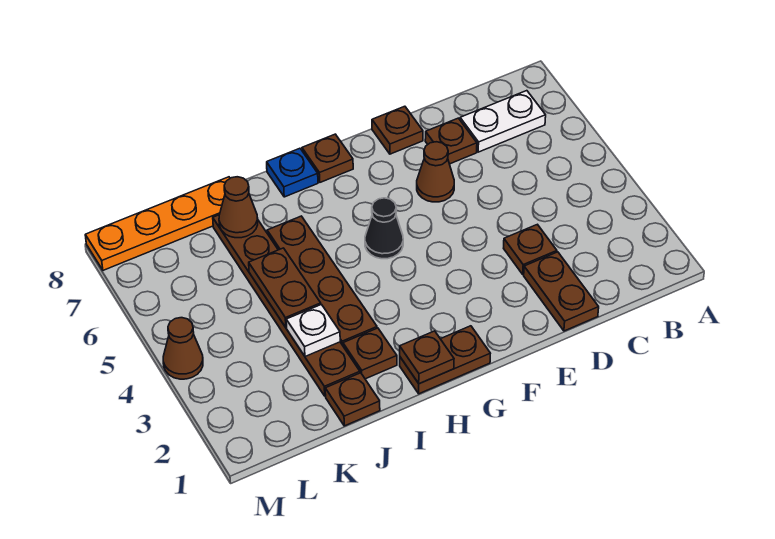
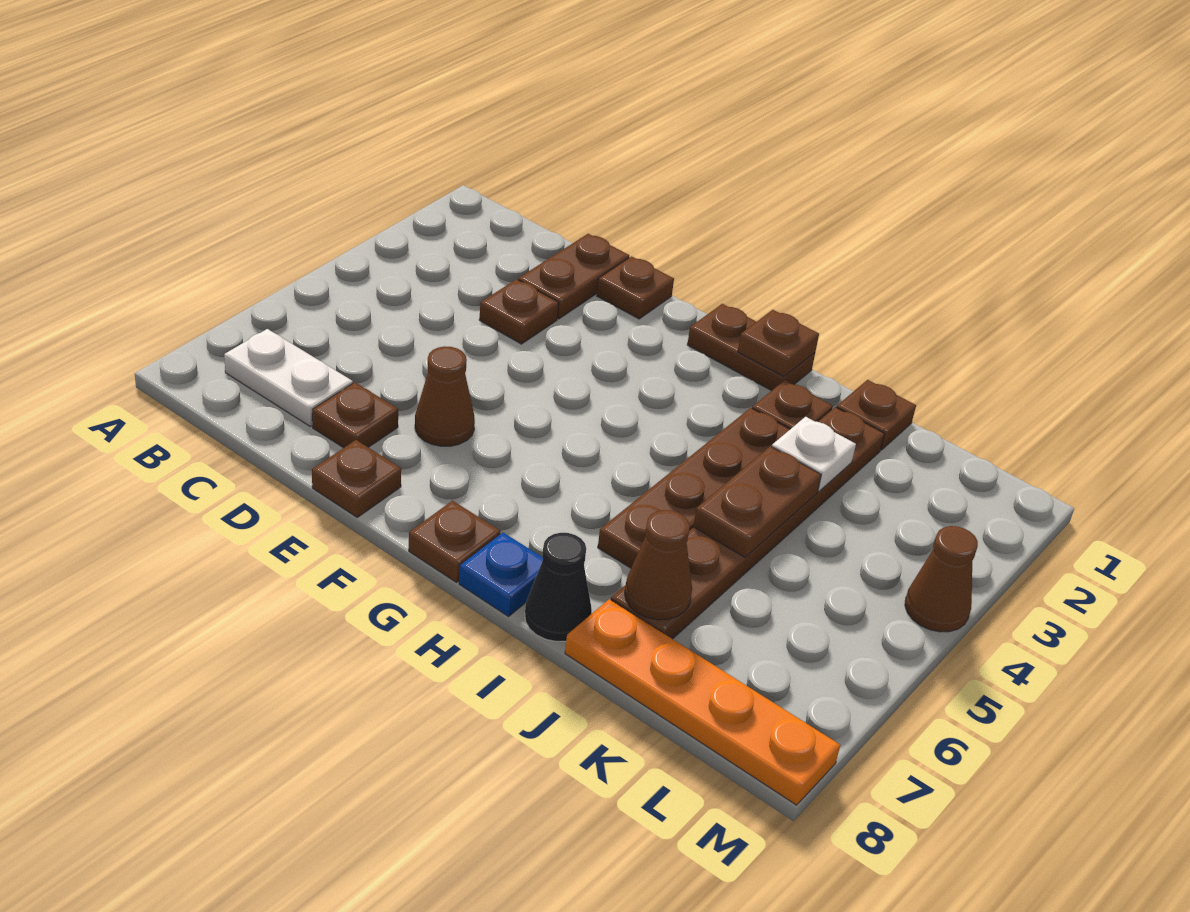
none -> brown 1x1 plate [597,256,674,319]
black 1x1 cone [365,198,403,259] -> black 1x1 cone moved to [525,533,592,641]

